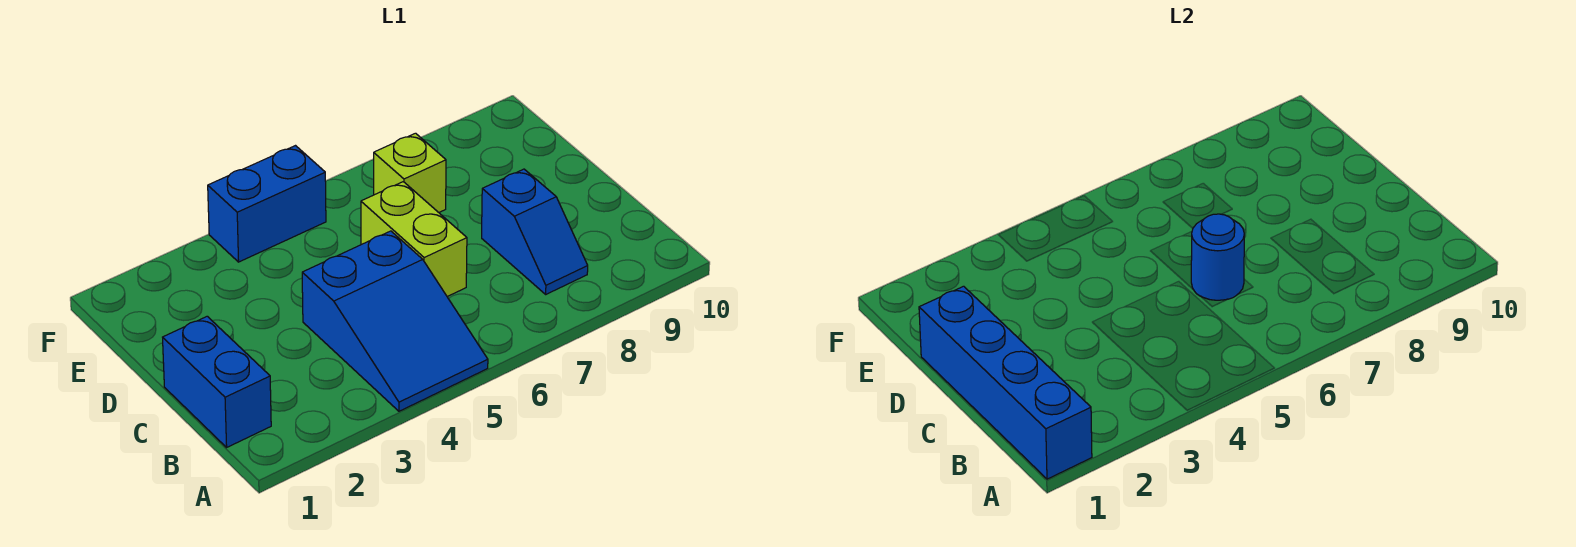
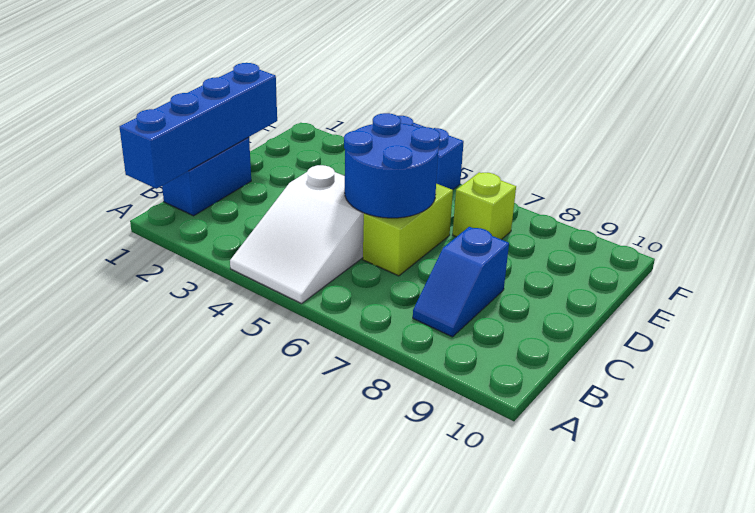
blue 2x3 slope [302,231,488,411] -> white 2x3 slope [230,165,364,304]
blue 1x1 round brick [1191,214,1244,300] -> blue 2x2 round brick [344,113,440,218]

